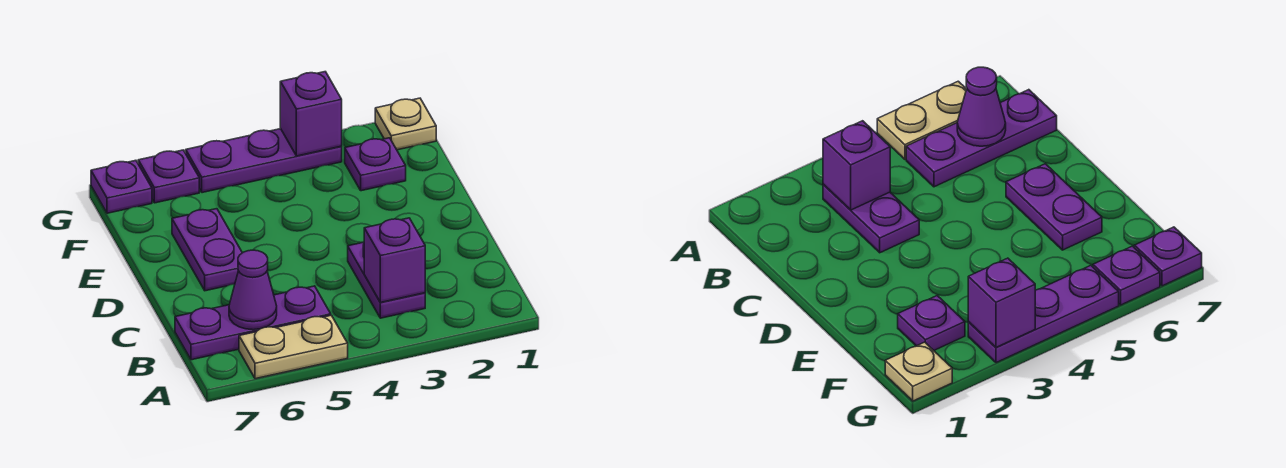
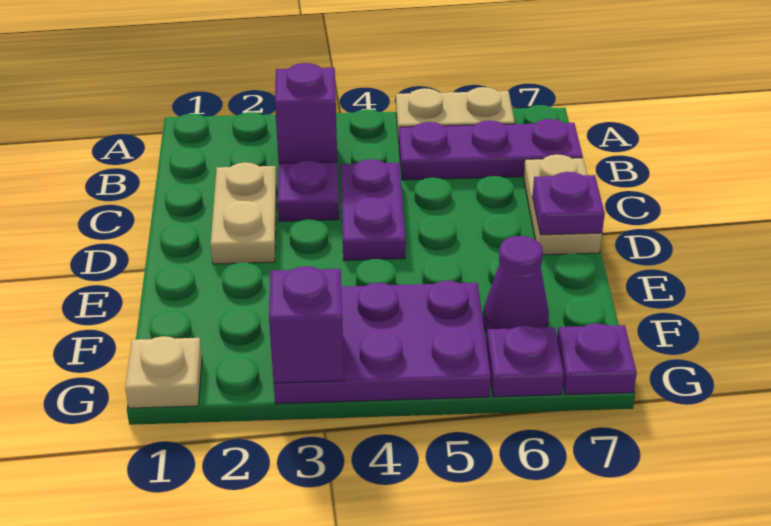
purple 1x1 cone [229,250,277,330] -> purple 1x1 cone moved to [483,236,549,332]
none -> tan 1x2 plate [211,162,277,264]
none -> tan 1x2 plate [524,155,602,255]
purple 1x2 plate [172,209,242,291] -> purple 1x2 plate moved to [340,159,406,260]
purple 1x1 plate [345,138,406,191] -> purple 1x1 plate moved to [532,172,605,235]
purple 1x3 plate [186,129,342,193] -> purple 2x3 plate [274,281,491,404]

